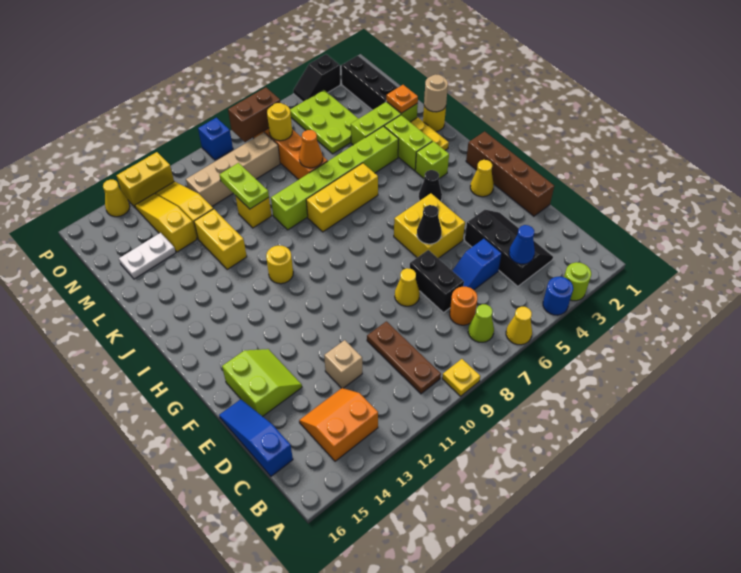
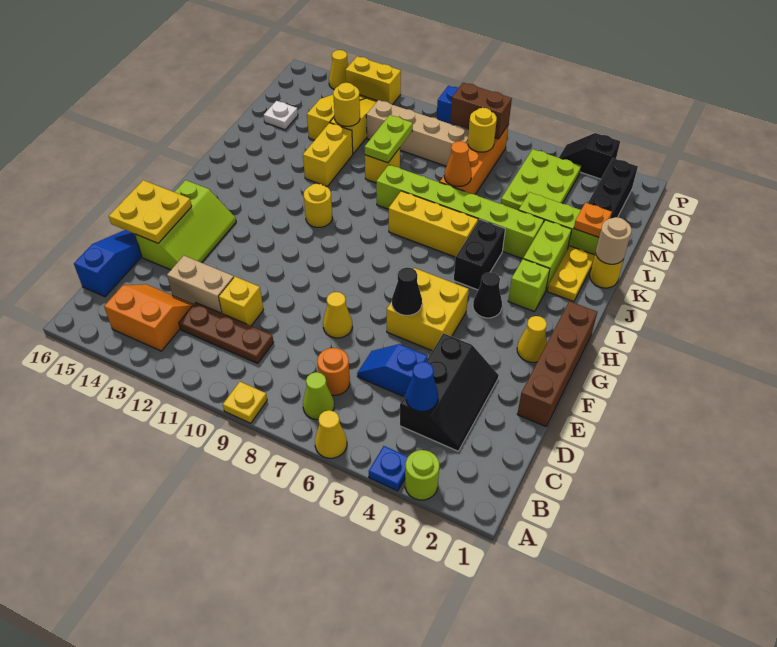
blue 1x1 round brick [543,277,573,315] -> blue 1x1 plate [369,446,408,491]
brown 1x3 plate [367,321,441,394] -> brown 1x3 plate turned to [179,302,274,363]
black 1x2 brick [410,250,464,313] -> black 1x2 brick moved to [454,220,505,290]
none -> yellow 1x1 brick [219,277,263,326]
tan 1x1 brick [324,340,362,388] -> tan 1x2 brick [167,256,234,313]
lime 2x2 slope [222,349,302,417] -> lime 2x3 slope [135,180,236,270]
none -> yellow 2x2 plate [109,180,192,243]
none -> yellow 1x1 round brick [333,83,360,126]
white 1x2 plate [119,233,176,279] -> white 1x1 plate [264,101,298,130]

